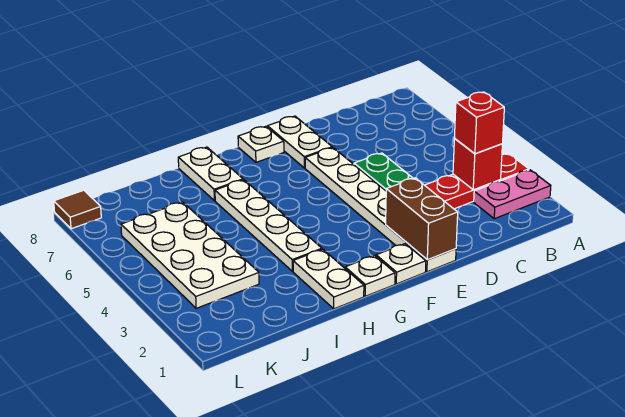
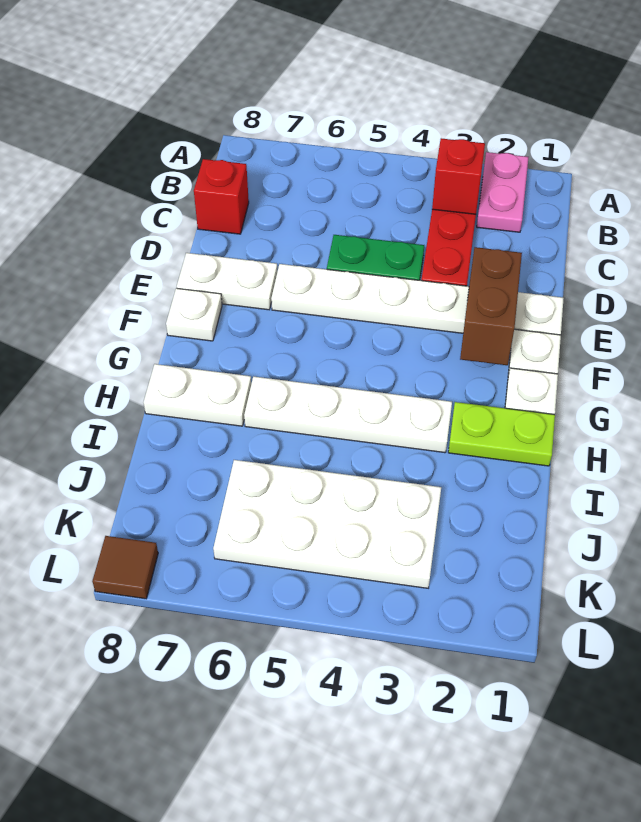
red 1x1 brick [454,92,504,154] -> red 1x1 brick moved to [194,159,249,234]
brown 1x2 brick [386,178,458,260] -> brown 1x2 brick turned to [460,247,522,365]
white 1x2 plate [293,249,364,309] -> lime 1x2 plate [448,402,555,466]

